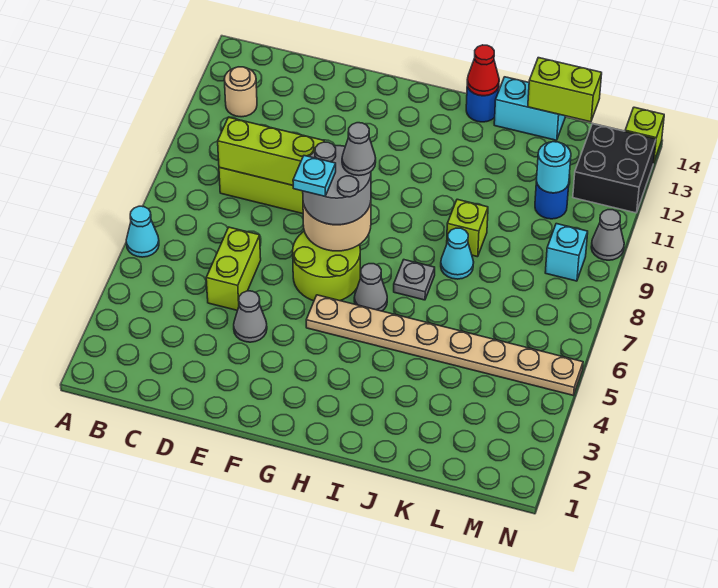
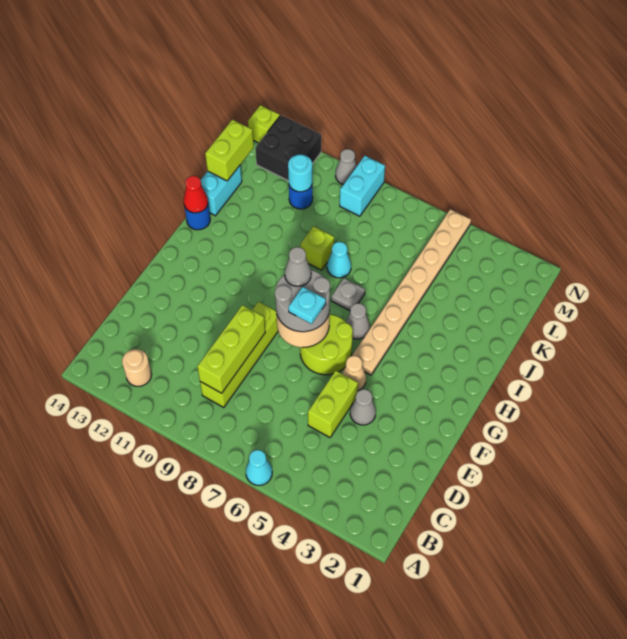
lime 1x2 brick [206,227,261,311] -> lime 1x2 brick turned to [308,371,358,437]
none -> tan 1x1 cone [342,356,366,391]
cyan 1x1 brick [545,224,588,281] -> cyan 1x2 brick [340,156,385,216]

